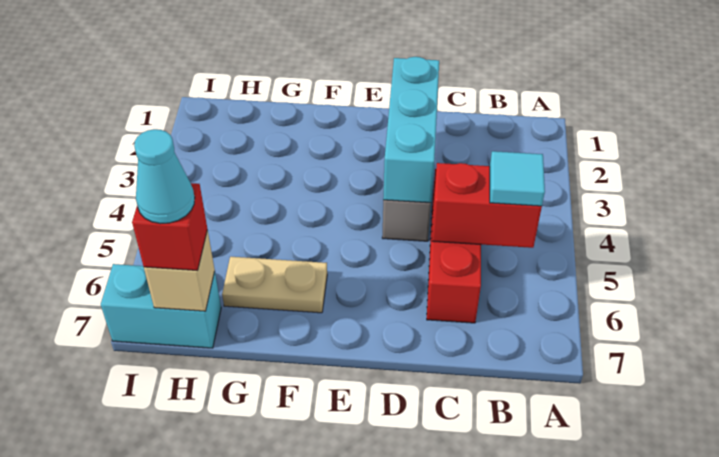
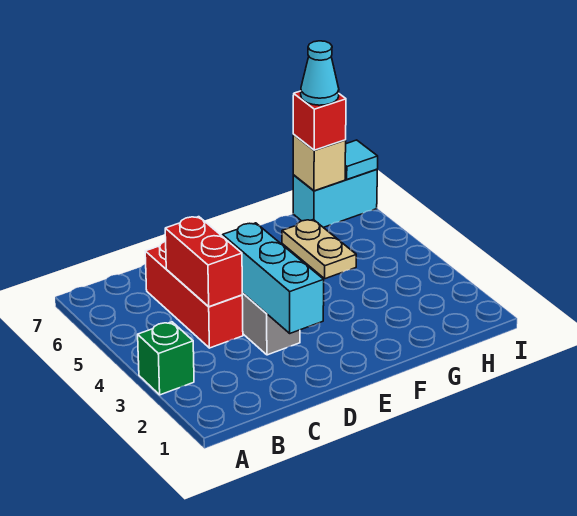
none -> green 1x1 brick [138,322,194,395]
red 1x2 brick [432,163,542,248] -> red 1x2 brick turned to [165,217,242,307]
cyan 1x1 tile [490,151,545,206] -> cyan 1x1 tile moved to [345,140,378,179]
tan 1x2 plate [222,257,327,313] -> tan 1x2 plate turned to [282,220,356,279]

